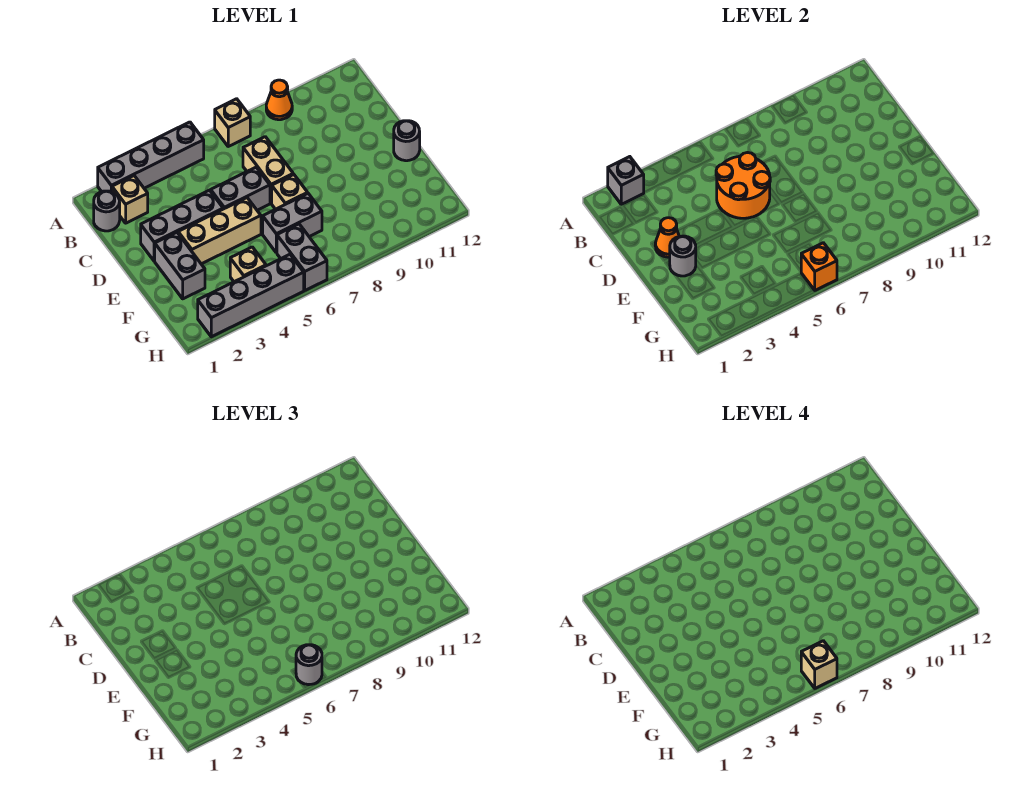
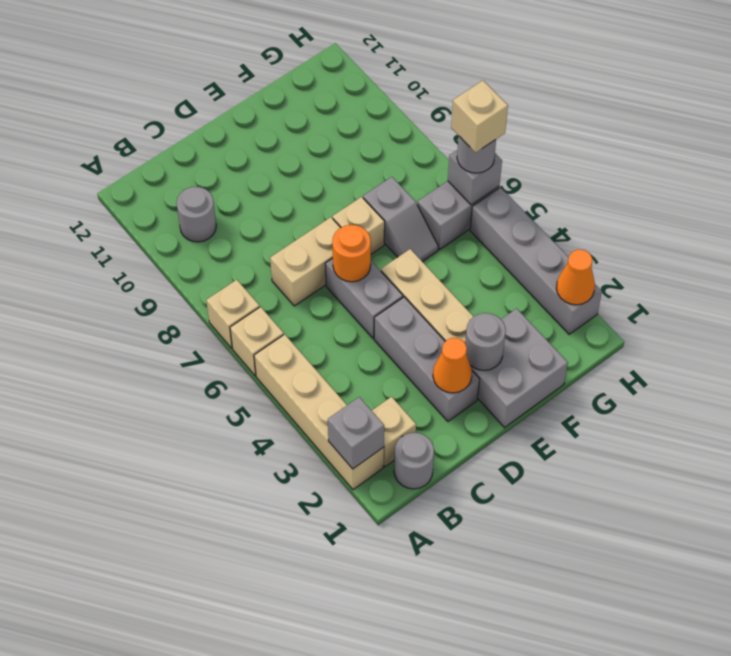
grey 1x4 brick [98,122,204,192] -> tan 1x4 brick [254,334,384,490]
orange 1x1 cone [266,80,292,120] -> orange 1x1 cone moved to [556,249,595,305]
orange 2x2 round brick [716,153,770,218] -> orange 1x1 round brick [332,225,371,282]
grey 1x2 brick [155,232,205,299] -> grey 2x2 brick [471,308,568,428]
grey 1x1 round brick [394,121,420,161] -> grey 1x1 round brick moved to [176,187,216,242]
grey 1x2 brick [263,194,322,253] -> grey 1x2 slope [363,177,438,262]
tan 1x1 brick [230,247,266,282] -> tan 1x1 brick moved to [230,307,284,376]
orange 1x1 brick [801,243,837,290] -> grey 1x1 brick [448,150,502,205]

